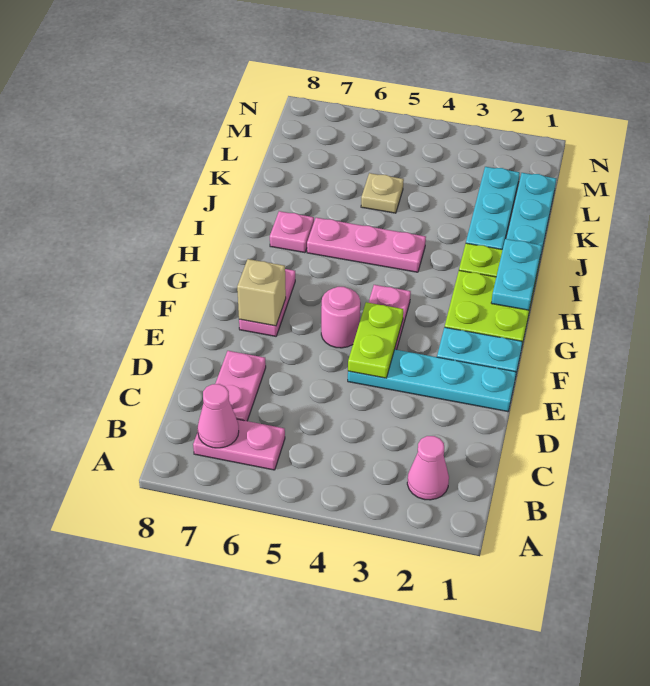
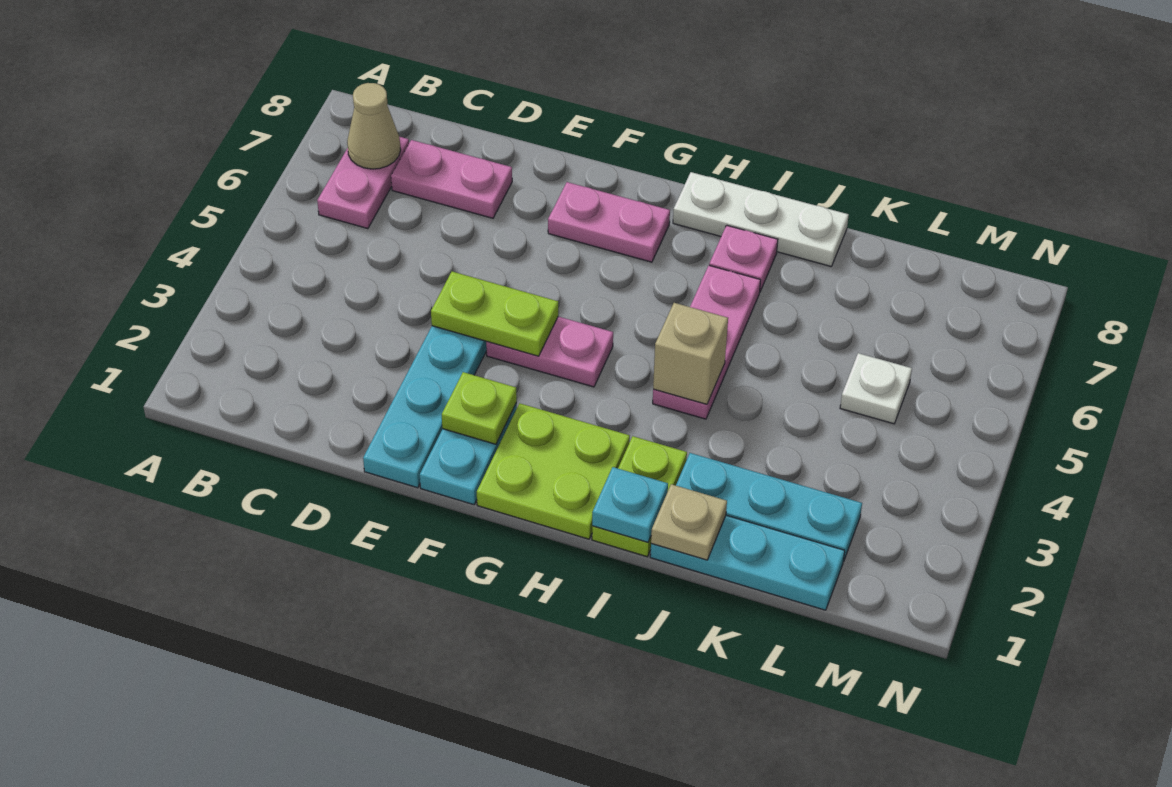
pink 1x1 cone [407,436,449,500] -> none
pink 1x1 cone [198,384,239,448] -> tan 1x1 cone [347,83,401,169]
none -> lime 1x1 plate [442,372,517,444]
pink 1x1 round brick [321,287,360,348] -> none
tan 1x1 brick [237,259,286,326] -> tan 1x1 brick moved to [653,303,728,404]
cyan 1x2 plate [491,239,542,310] -> cyan 1x1 plate [592,467,668,542]
none -> white 1x3 plate [673,172,849,266]
tan 1x1 plate [361,173,404,213] -> tan 1x1 plate moved to [651,484,727,560]
none -> white 1x1 plate [840,353,912,424]

